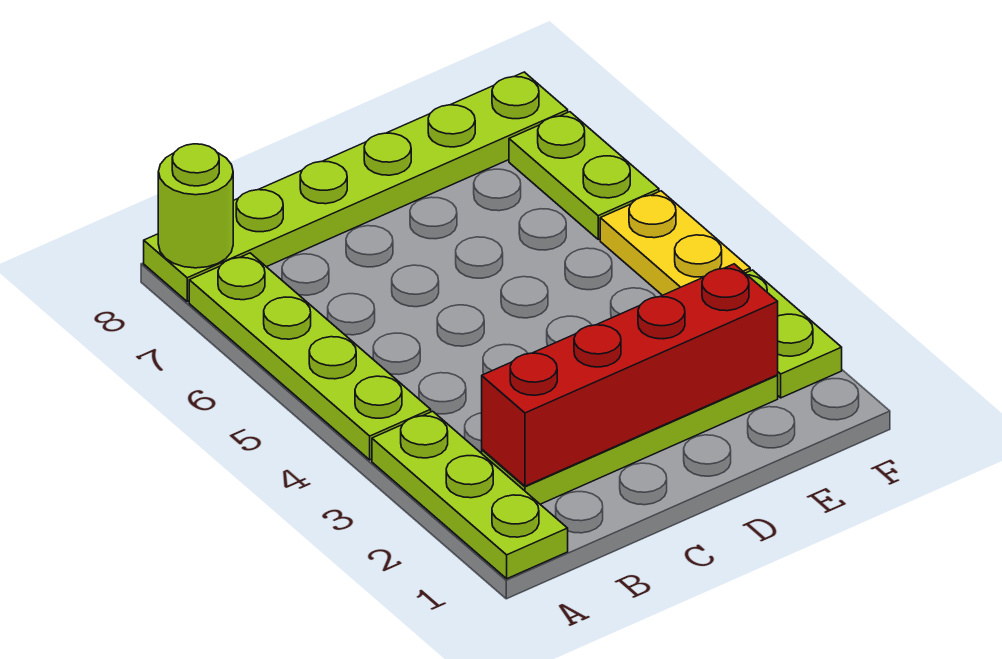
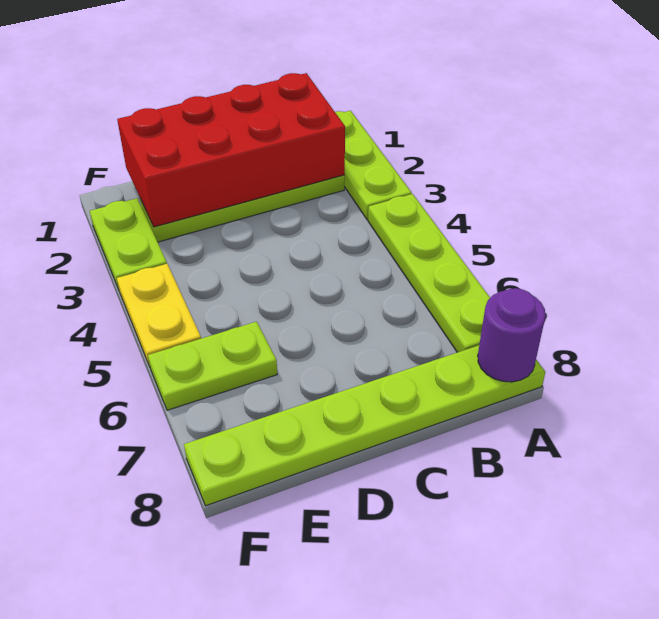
lime 1x1 round brick [158,144,233,268] -> purple 1x1 round brick [478,288,546,382]
red 1x4 brick [482,264,778,486] -> red 2x4 brick [117,73,345,227]
lime 1x2 plate [509,112,659,239] -> lime 1x2 plate turned to [148,322,277,410]

